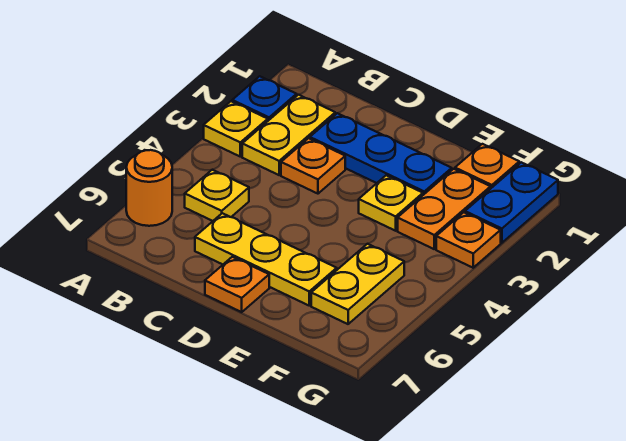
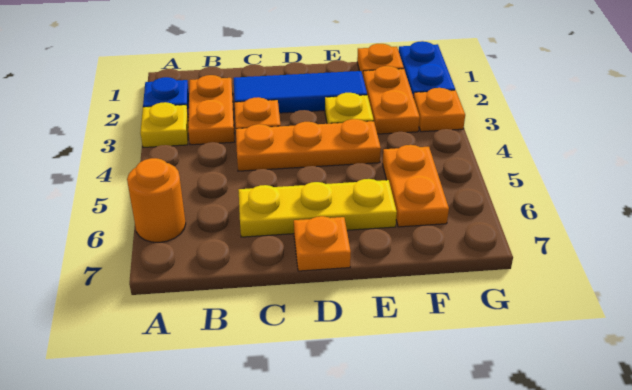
yellow 1x2 plate [242,95,335,175] -> orange 1x2 plate [188,75,235,145]
yellow 1x1 plate [185,170,249,221] -> none
blue 1x3 plate [310,113,452,195] -> blue 1x3 tile [234,71,367,113]
none -> orange 1x3 plate [236,119,381,171]
yellow 1x2 plate [311,244,404,324] -> orange 1x2 plate [383,145,449,227]

